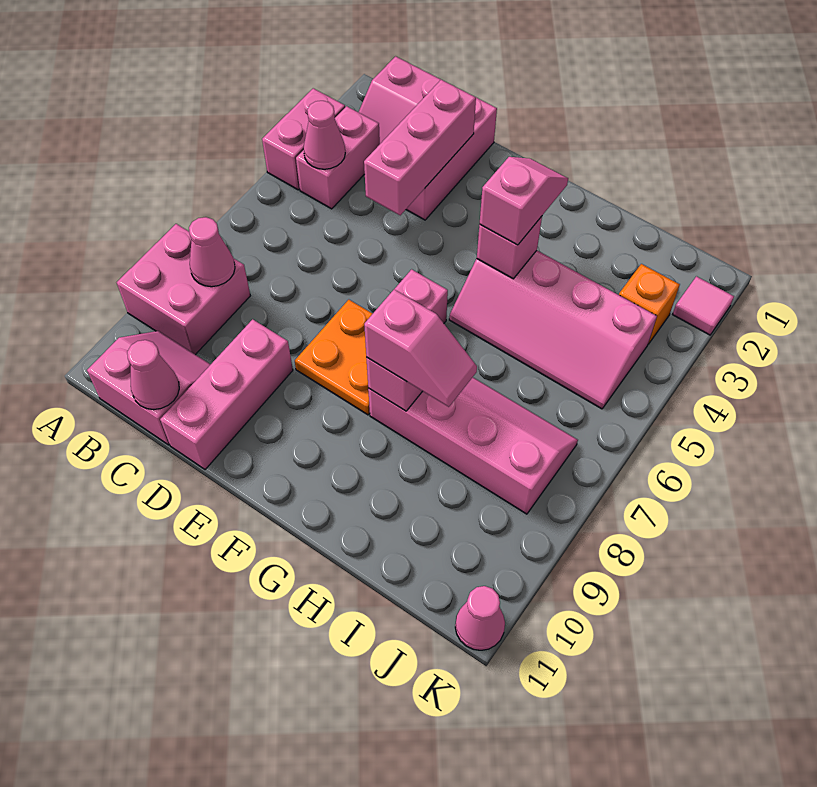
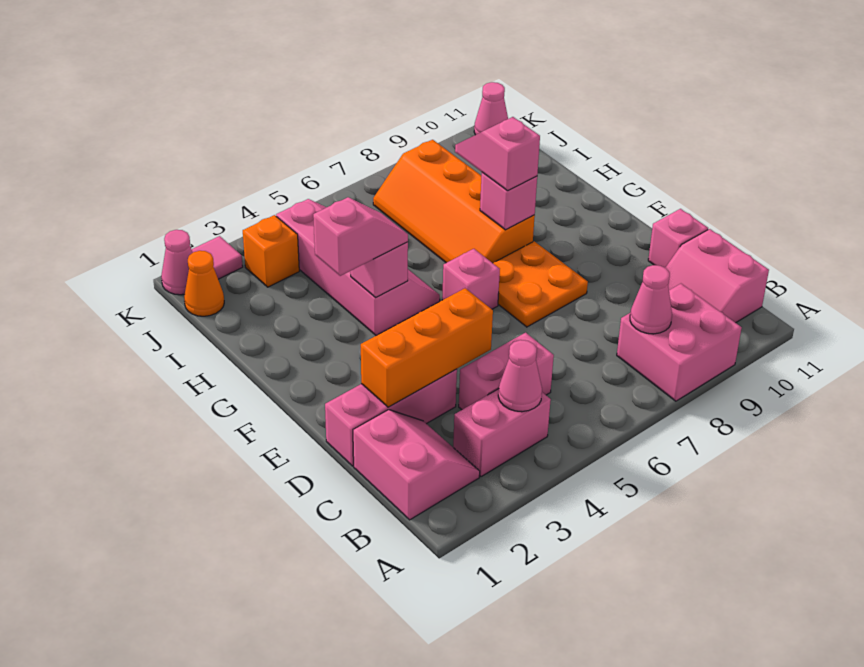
pink 1x2 brick [262,88,345,190] -> pink 1x2 brick moved to [459,333,554,410]
pink 1x1 cone [127,340,179,410] -> pink 1x1 cone moved to [161,230,193,295]
pink 1x3 brick [364,80,476,215] -> orange 1x3 brick [361,288,493,407]
pink 1x3 brick [160,319,293,469] -> pink 1x1 brick [648,209,708,268]
pink 1x2 slope [480,157,568,245] -> pink 1x2 slope turned to [313,197,408,276]
pink 2x4 slope [368,377,578,514] -> orange 2x4 slope [373,140,535,263]
none -> orange 1x1 cone [184,251,224,316]

